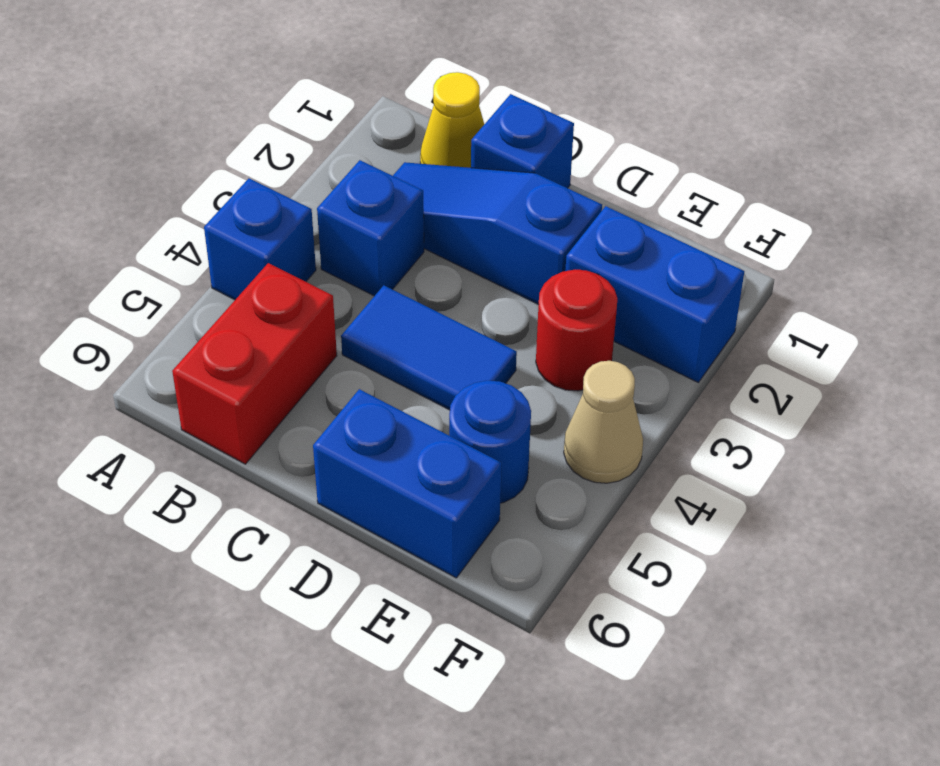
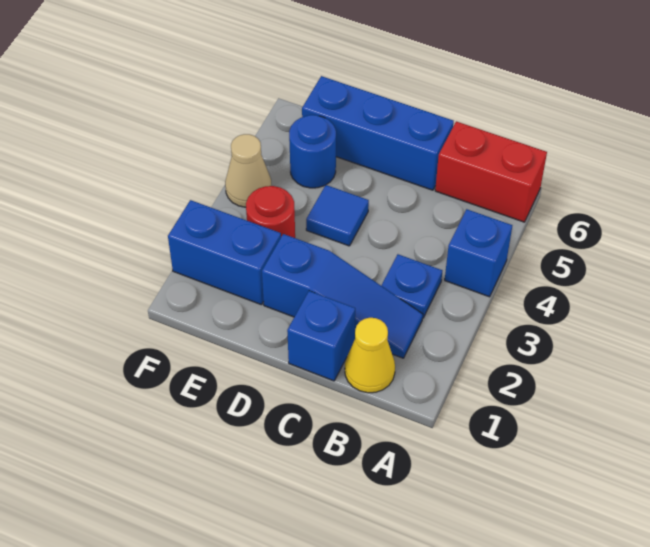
blue 1x1 brick [317,160,424,296] -> blue 1x1 plate [381,254,443,318]
red 1x2 brick [172,263,337,464] -> red 1x2 brick turned to [435,121,547,222]
blue 1x2 tile [341,285,517,410] -> blue 1x1 tile [306,185,369,246]
blue 1x2 brick [313,389,501,578] -> blue 1x3 brick [302,76,454,190]

